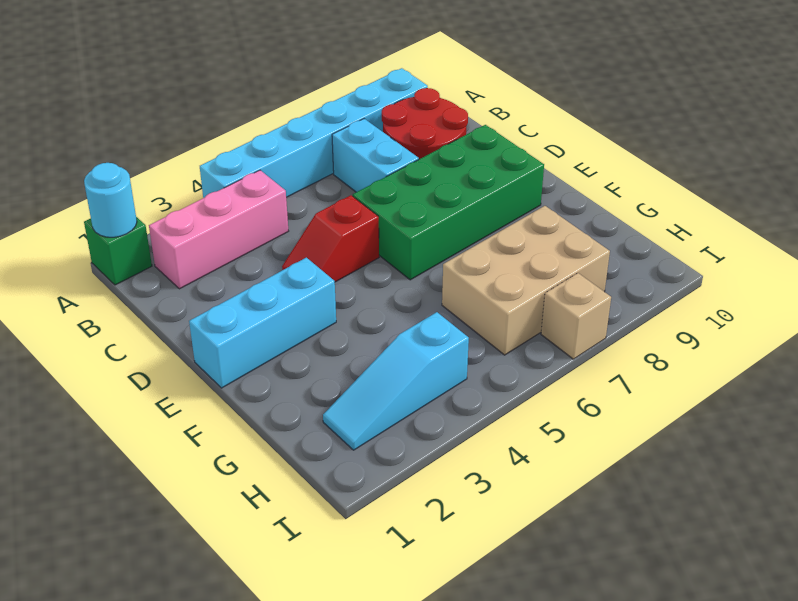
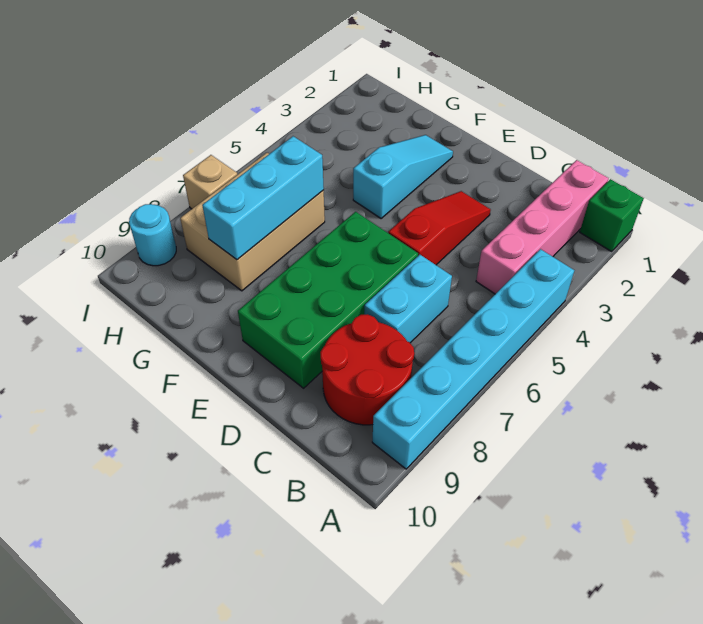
cyan 1x1 round brick [84,163,137,237] -> cyan 1x1 round brick moved to [129,204,176,266]
pink 1x3 brick [149,170,288,289] -> pink 1x4 brick [476,160,609,294]
cyan 1x2 brick [332,119,419,192] -> cyan 1x2 brick turned to [364,255,452,343]
red 1x2 slope [282,195,379,282] -> red 1x3 slope [388,191,491,265]
cyan 1x3 brick [189,258,336,388] -> cyan 1x3 brick moved to [202,136,324,260]
cyan 1x3 slope [323,312,469,450] -> cyan 1x3 slope moved to [353,135,453,219]

